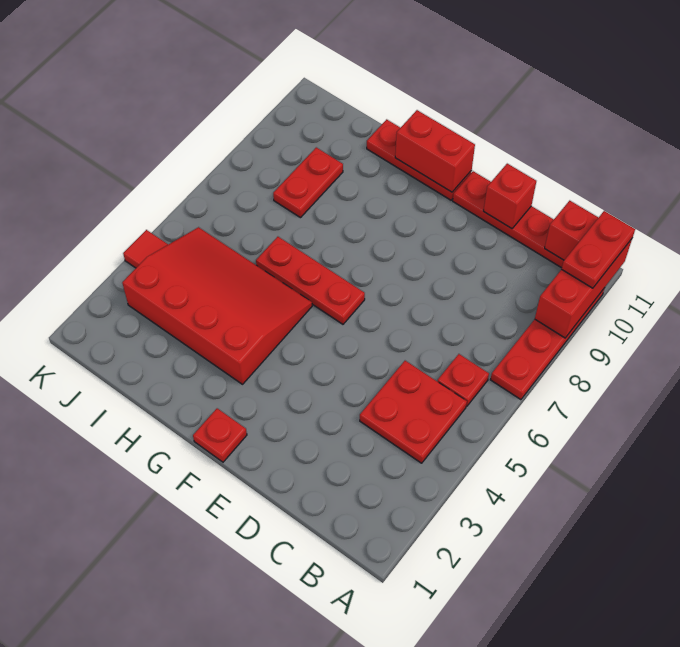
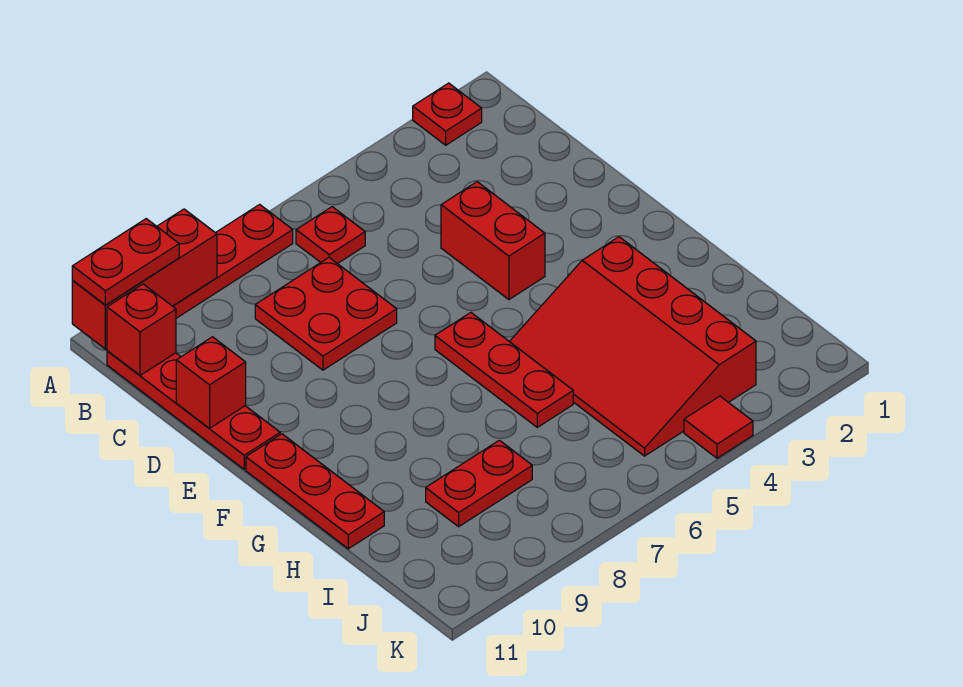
red 2x2 plate [360,361,467,463] -> red 2x2 plate moved to [255,258,397,370]
red 1x1 plate [193,408,247,462] -> red 1x1 plate moved to [413,83,482,145]
red 1x2 brick [395,110,475,192] -> red 1x2 brick moved to [441,182,545,300]

